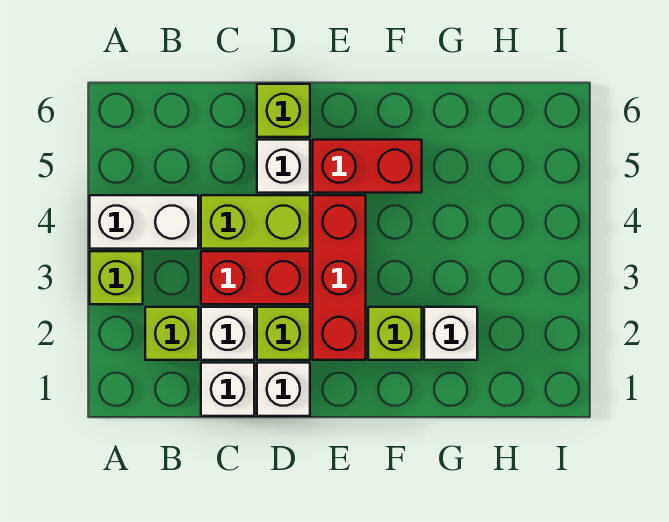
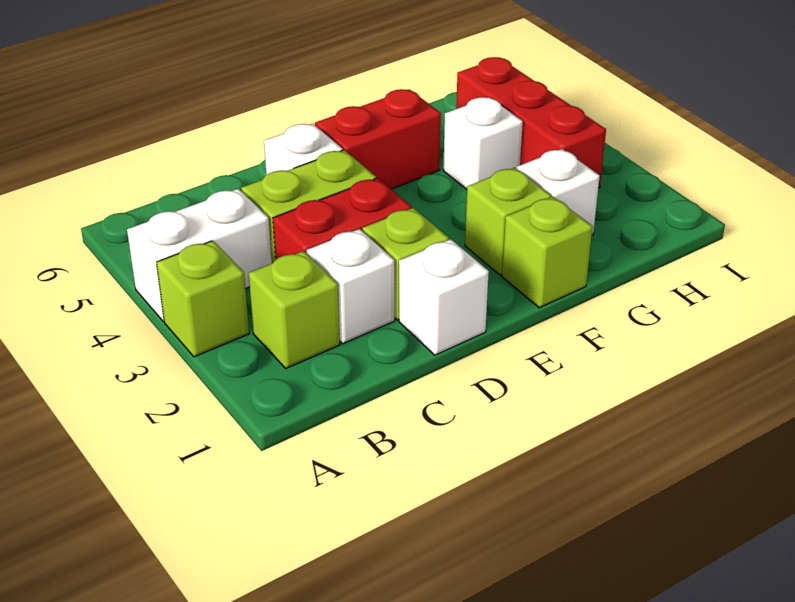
white 1x1 brick [201,363,254,416] -> white 1x1 brick moved to [443,97,523,189]
lime 1x1 brick [257,84,310,137] -> lime 1x1 brick moved to [502,197,593,308]
red 1x3 brick [313,195,366,360] -> red 1x3 brick moved to [456,57,606,188]

